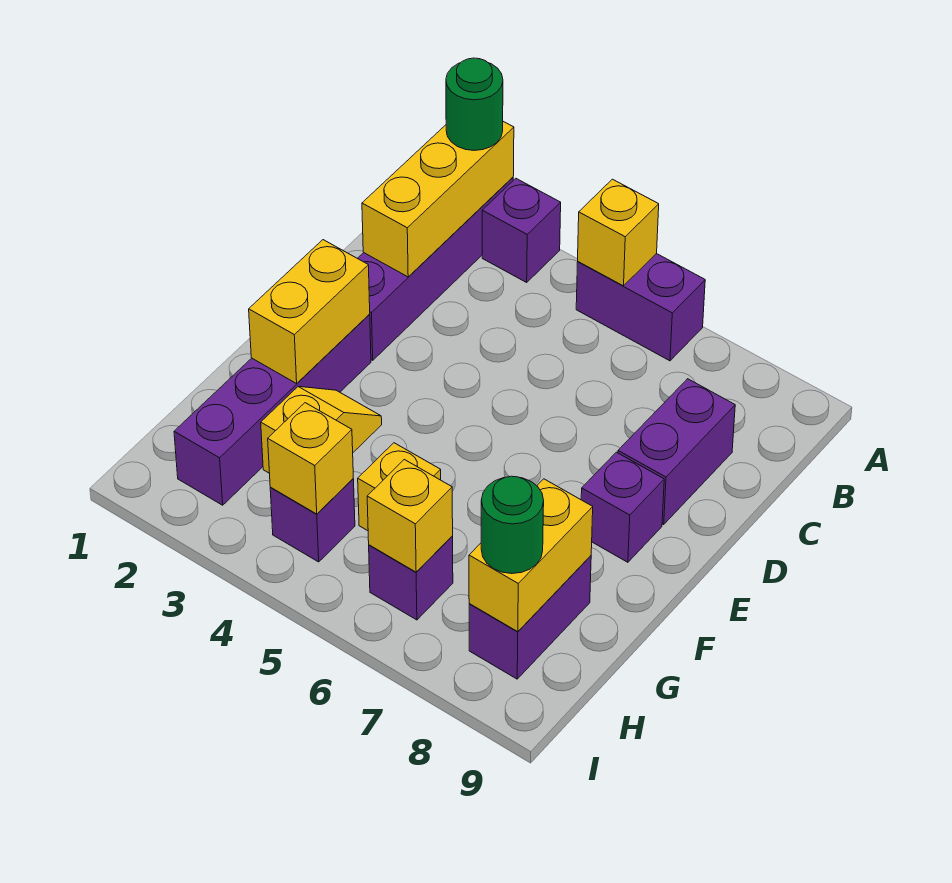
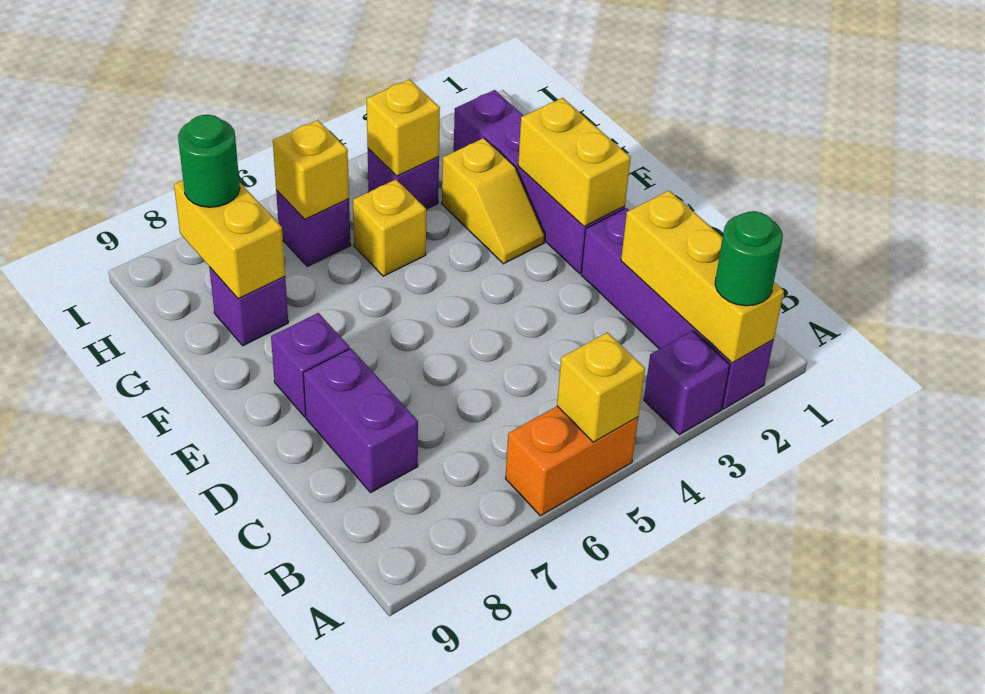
purple 1x2 brick [576,254,705,361] -> orange 1x2 brick [506,406,638,516]
purple 1x2 brick [469,556,591,679] -> purple 1x1 brick [209,267,288,346]

